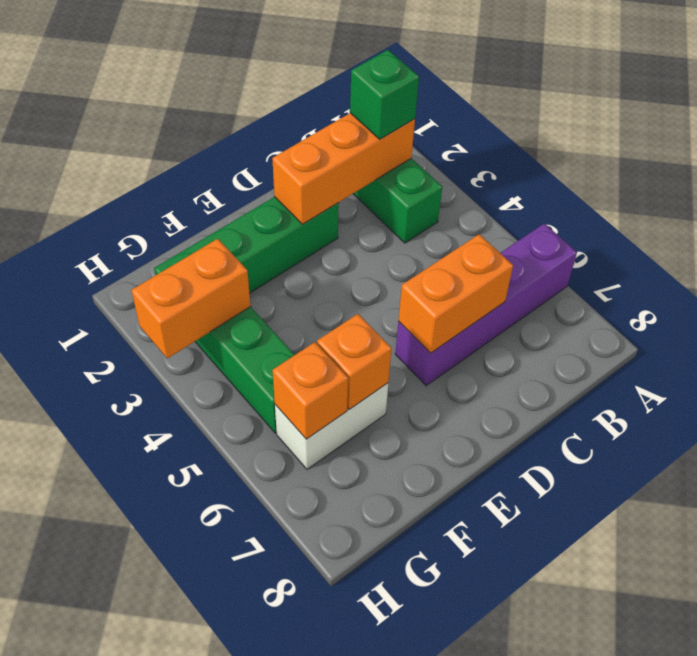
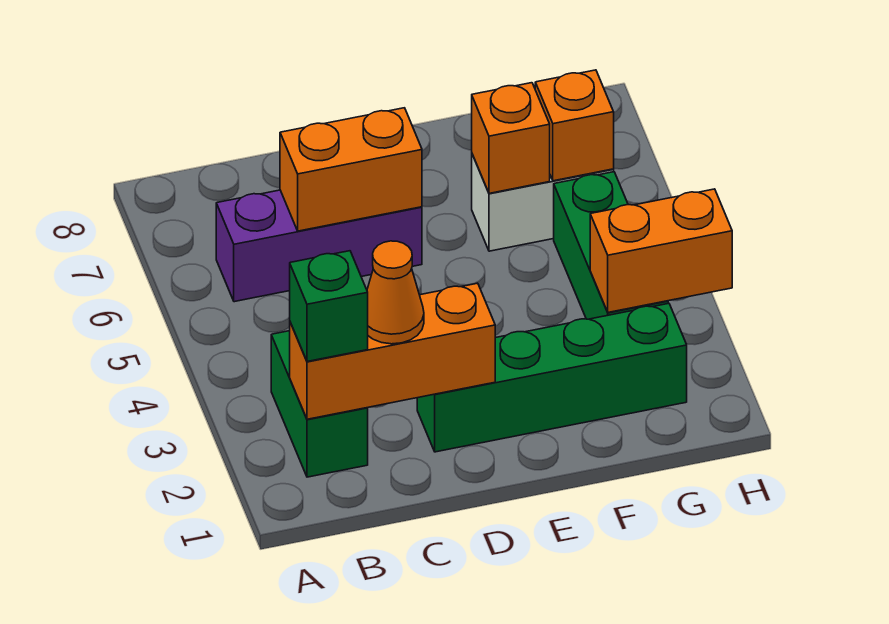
purple 1x4 brick [395,223,577,386] -> purple 1x3 brick [216,190,422,302]
none -> orange 1x1 cone [367,241,424,344]

